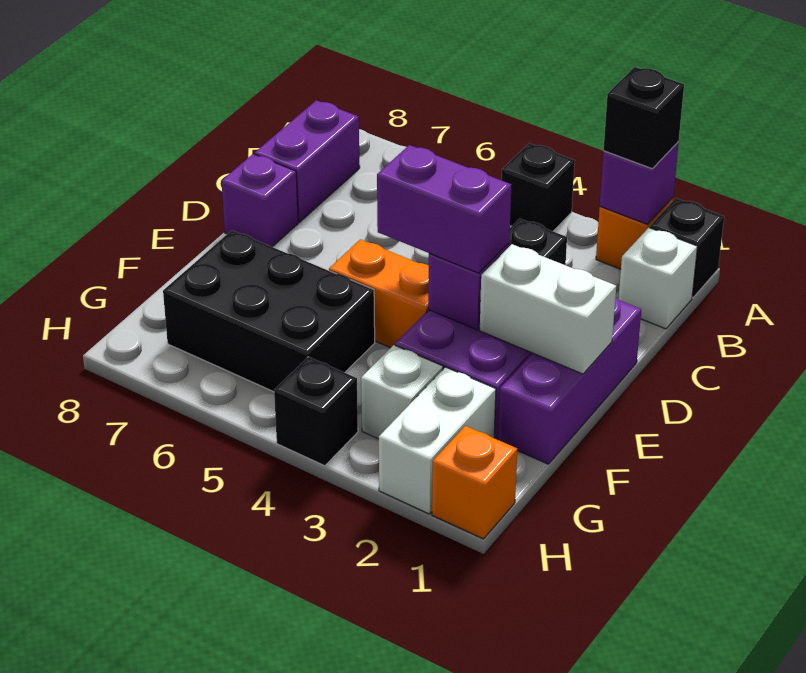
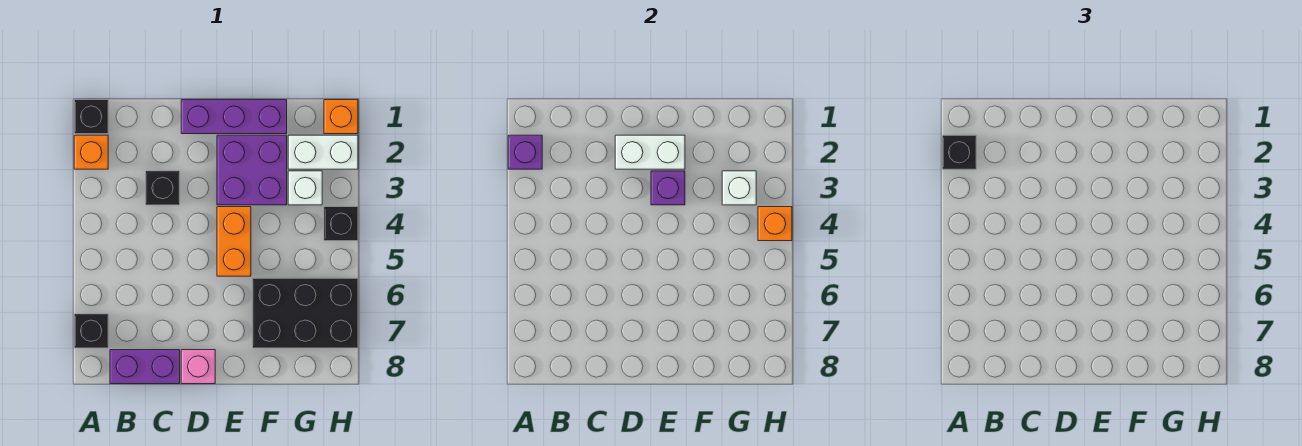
black 1x1 brick [501,143,575,231] -> black 1x1 brick moved to [74,314,108,348]
white 1x1 brick [618,228,697,329] -> white 1x1 brick moved to [722,171,756,205]
purple 1x1 brick [222,154,298,247] -> pink 1x1 brick [181,350,215,384]
white 1x2 brick [480,244,616,374] -> white 1x2 brick turned to [615,135,685,169]
purple 1x2 brick [377,145,511,273] -> none
black 2x3 brick [163,230,375,392] -> black 2x3 brick turned to [253,278,358,348]
none -> orange 1x1 brick [758,207,792,241]

